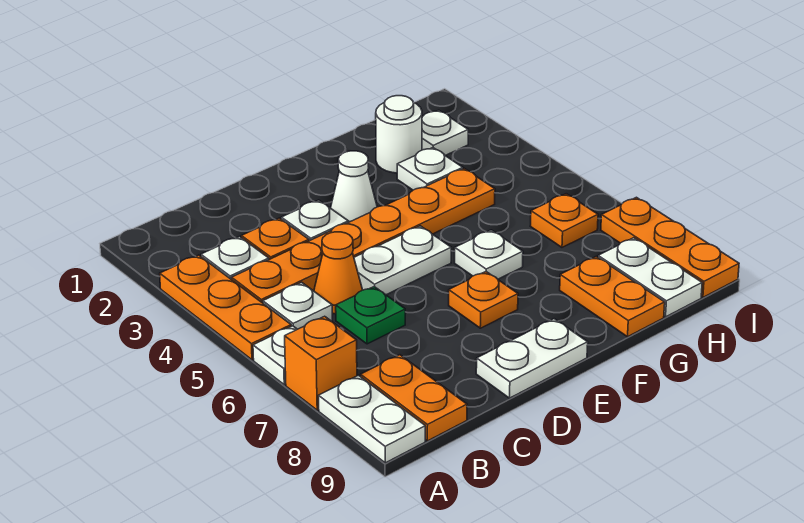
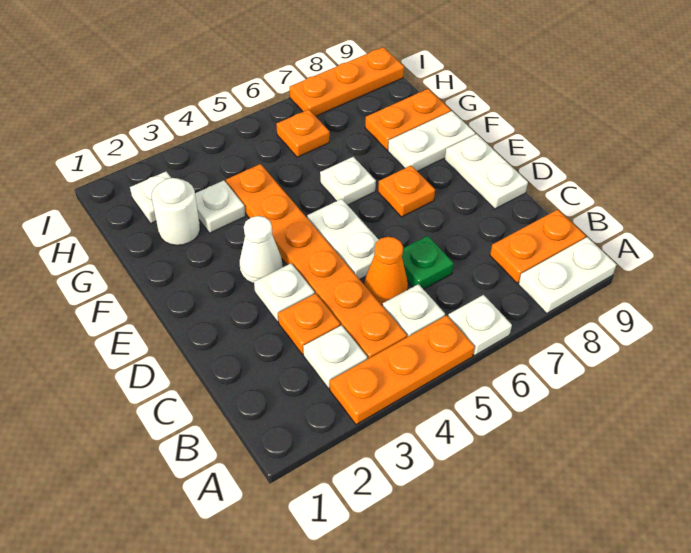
orange 1x1 brick [285,316,357,410] -> none
white 1x2 plate [598,238,702,317] -> white 1x2 plate moved to [388,111,475,171]

